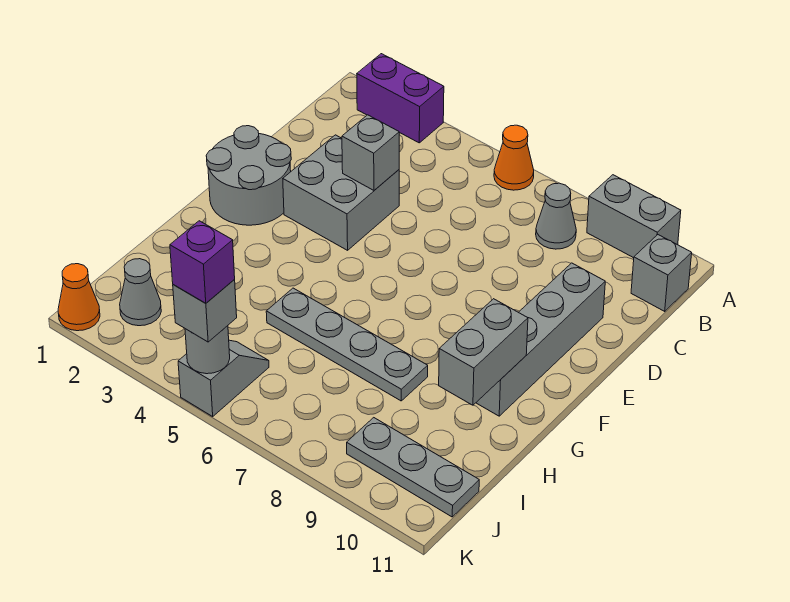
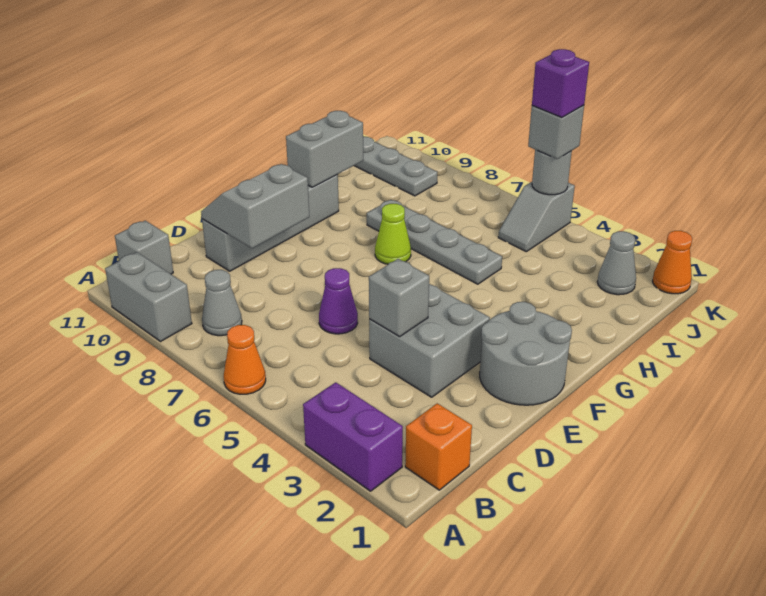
none -> orange 1x1 brick [405,403,472,490]
none -> purple 1x1 cone [319,268,358,334]
none -> grey 2x2 slope [201,164,309,248]
none -> lime 1x1 cone [375,204,411,264]

